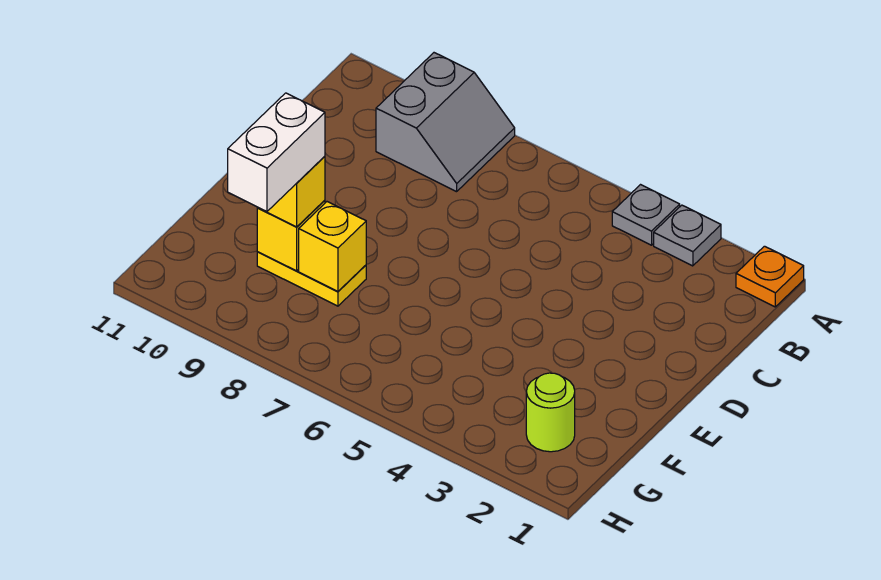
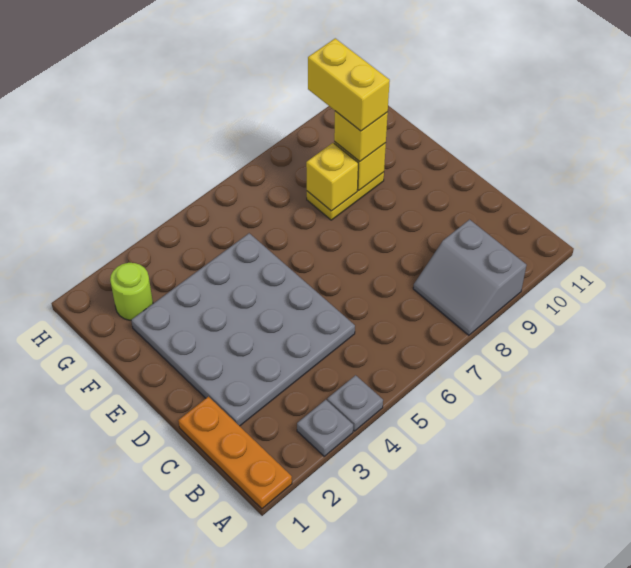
orange 1x1 plate [736,246,804,307] -> orange 1x3 plate [178,397,292,509]
none -> grey 4x4 plate [131,233,355,426]
white 1x2 brick [228,93,325,211] -> yellow 1x2 brick [308,38,390,131]

